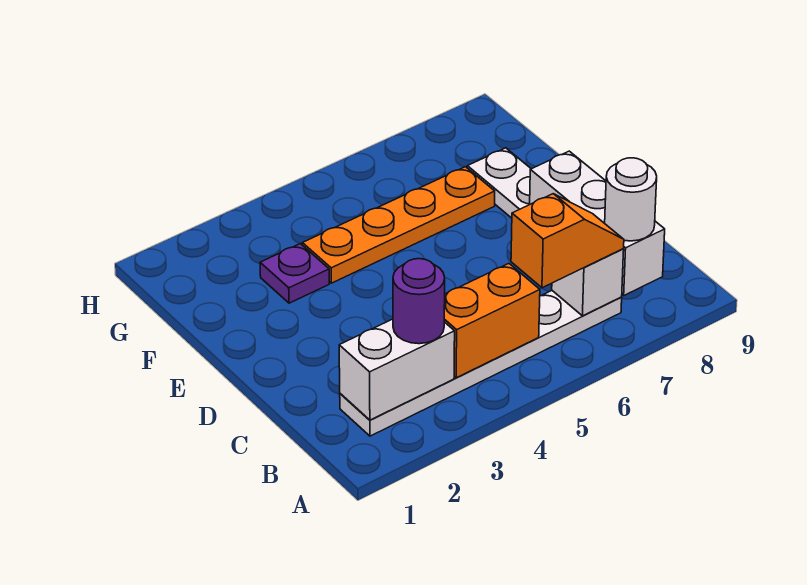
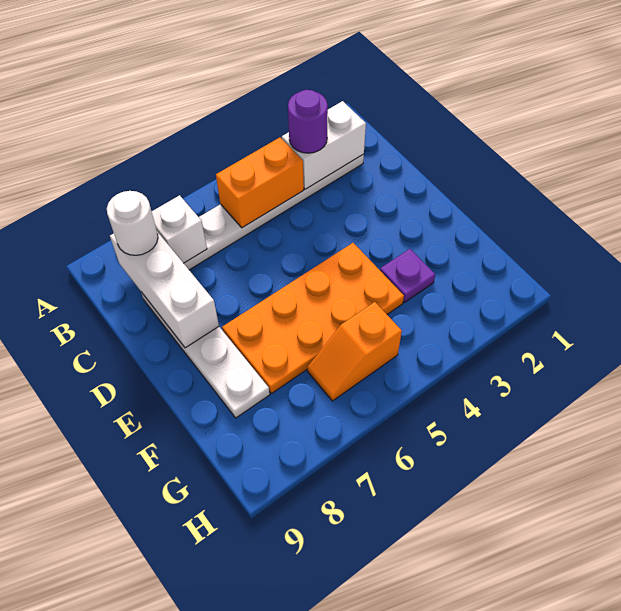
orange 1x2 slope [511,194,624,288] -> orange 1x2 slope moved to [307,302,402,401]
orange 1x4 plate [302,167,495,283] -> orange 2x4 plate [222,243,404,394]

